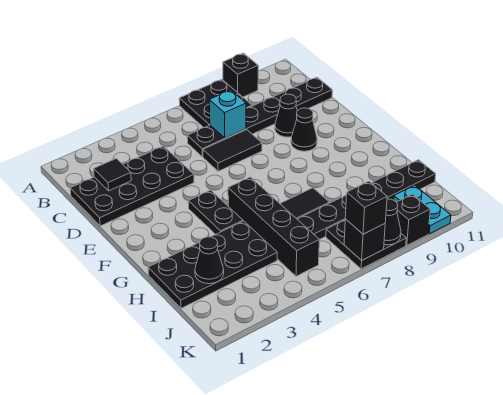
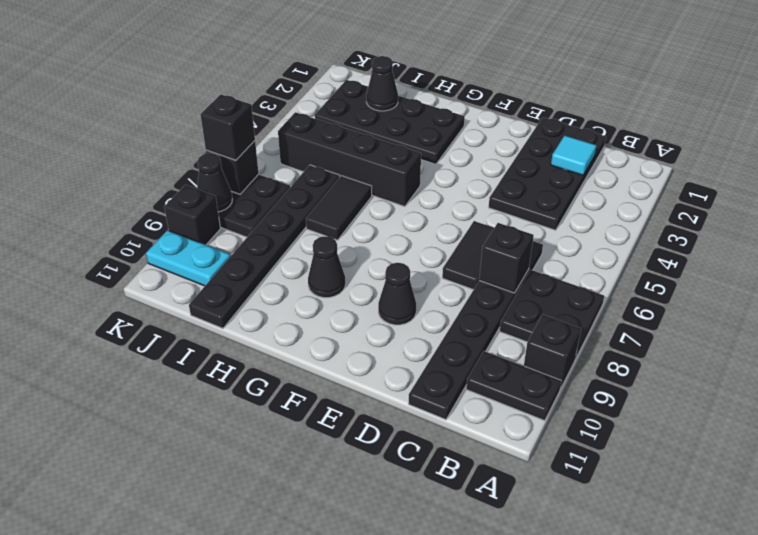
black 1x1 tile [94,158,131,191] -> cyan 1x1 tile [551,135,597,175]
cyan 1x1 brick [209,90,246,138] -> black 1x1 brick [479,223,534,293]
black 1x1 cone [275,94,297,137] -> black 1x1 cone moved to [308,236,345,298]
black 1x2 plate [188,190,243,234] -> black 1x2 plate moved to [466,351,562,421]
black 2x4 plate [148,221,277,308] -> black 2x4 plate turned to [315,80,465,164]

